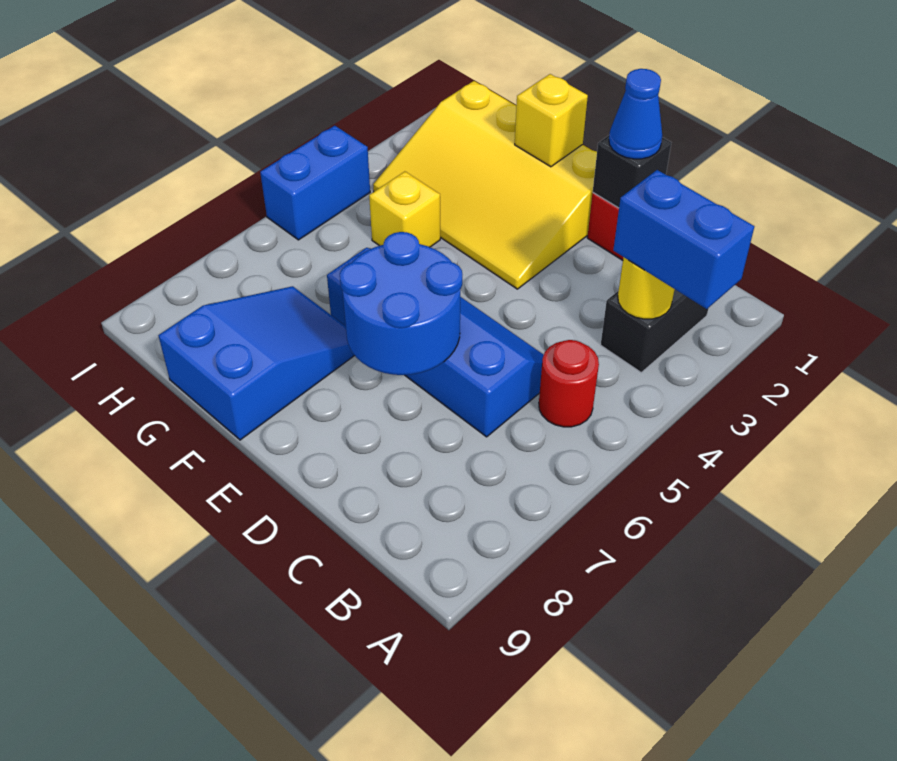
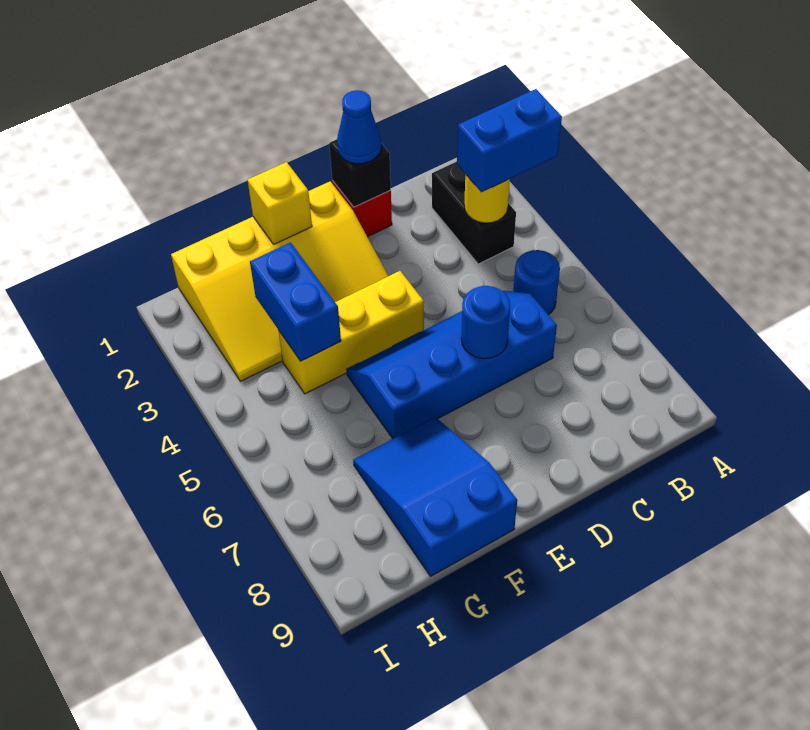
red 1x1 round brick [539,340,599,427] -> blue 1x1 round brick [513,250,560,315]
blue 2x2 round brick [340,232,462,375] -> blue 1x1 round brick [461,286,510,359]
yellow 1x1 brick [369,172,440,247] -> yellow 1x3 brick [278,271,424,394]
blue 1x2 brick [260,126,370,240] -> blue 1x2 brick moved to [250,242,341,361]

